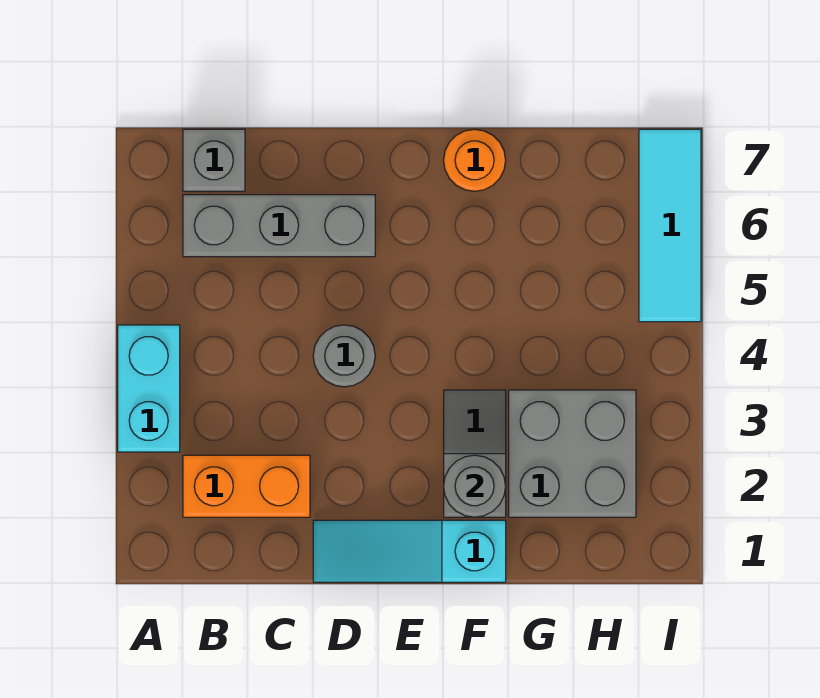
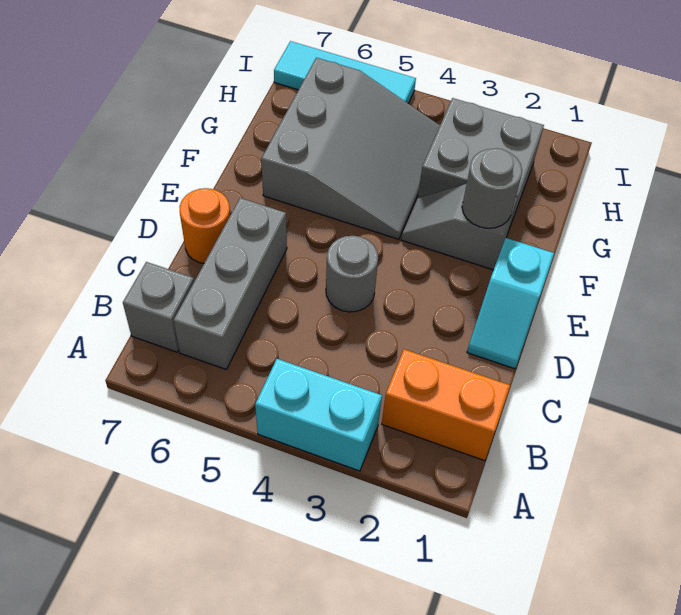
orange 1x2 brick [183,455,310,517] -> orange 1x2 brick turned to [382,349,510,461]
cyan 1x3 slope [313,520,506,582] -> cyan 1x2 slope [467,238,554,369]
none -> grey 3x3 slope [261,58,440,239]
orange 1x1 round brick [444,129,506,191] -> orange 1x1 round brick moved to [180,188,230,263]

